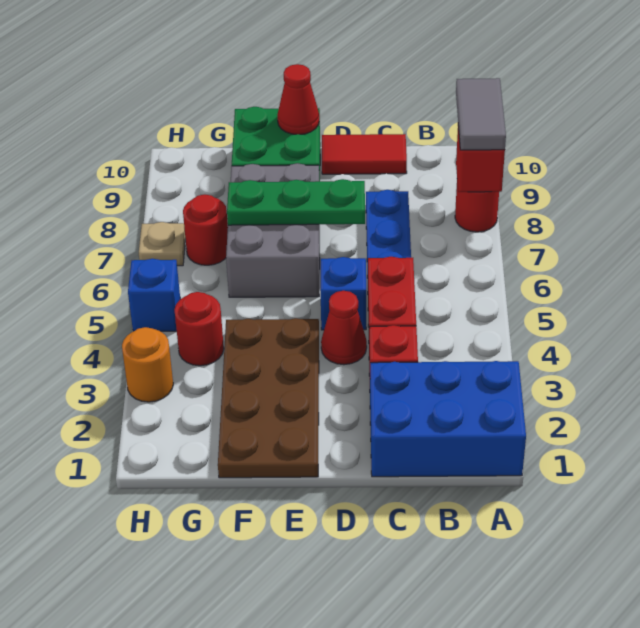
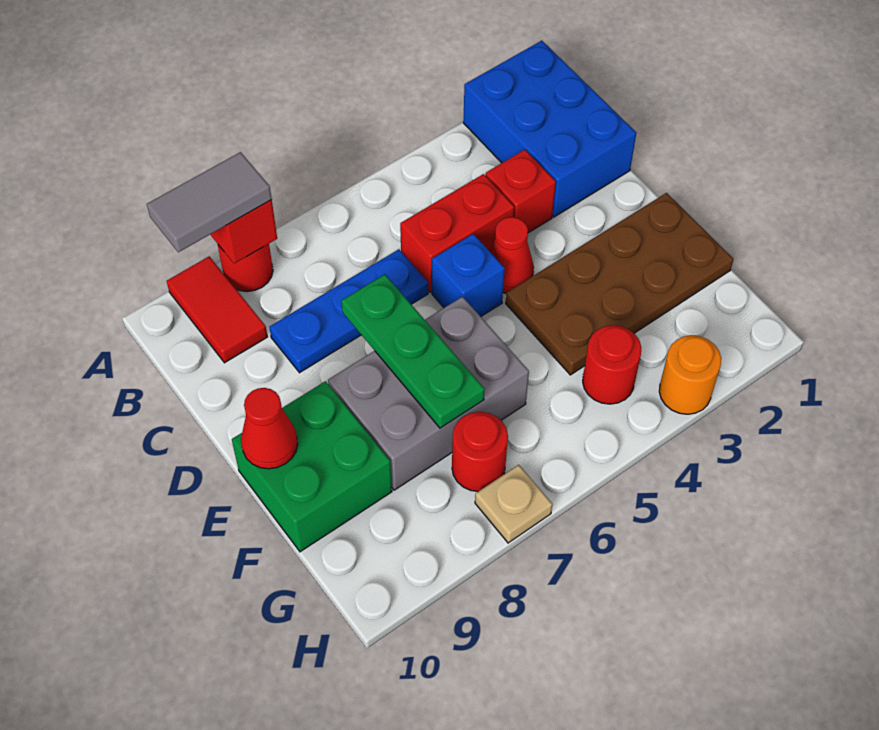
red 1x2 tile [322,134,407,174] -> red 1x2 tile moved to [167,256,267,363]
blue 1x1 brick [128,259,180,331] -> none

